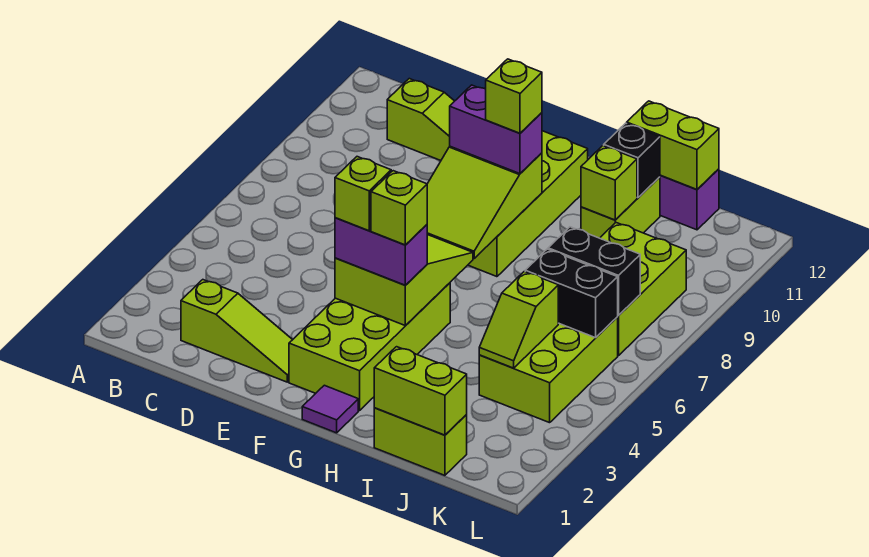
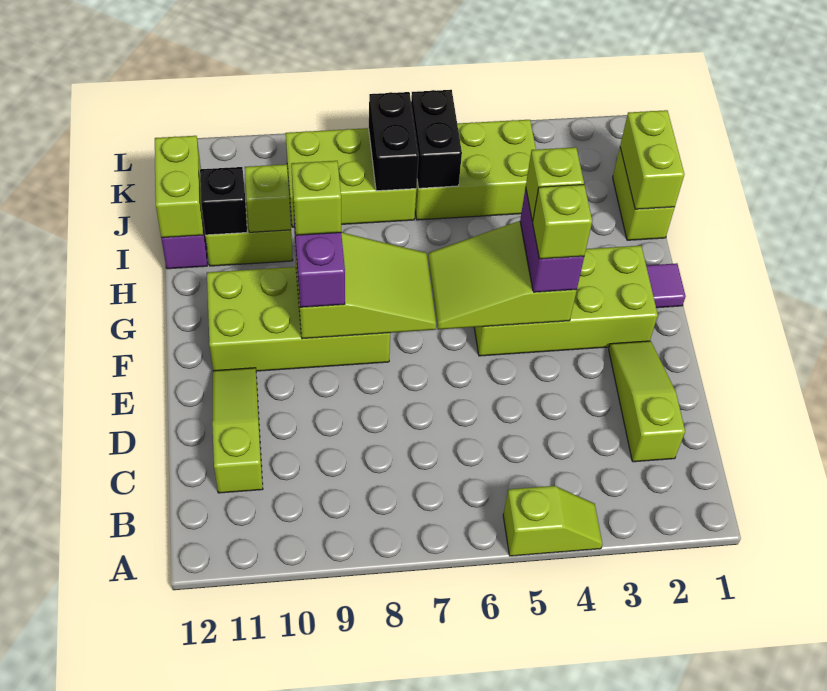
lime 1x2 slope [479,271,558,368] -> lime 1x2 slope moved to [503,486,602,556]

